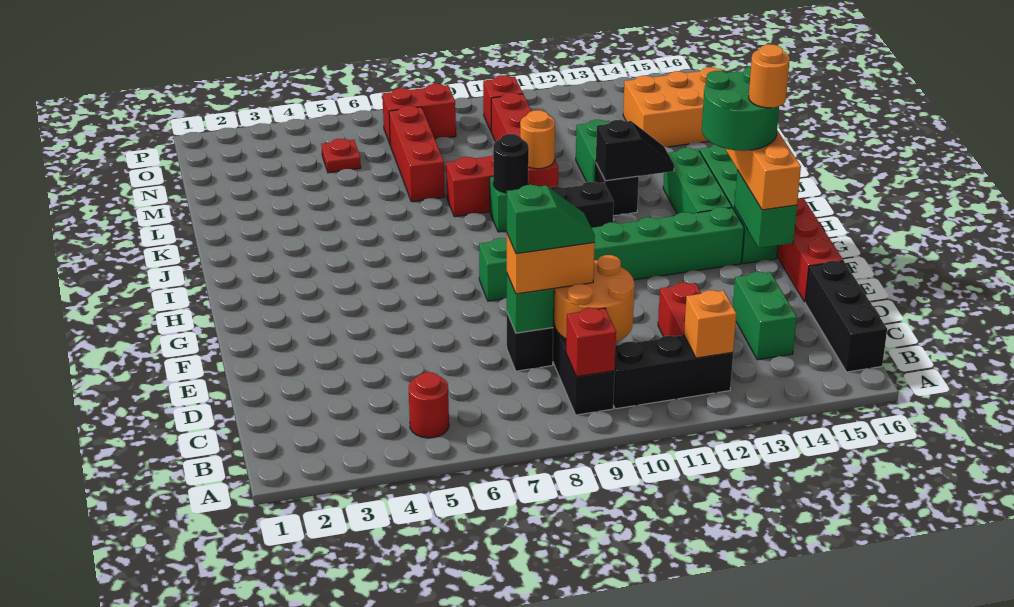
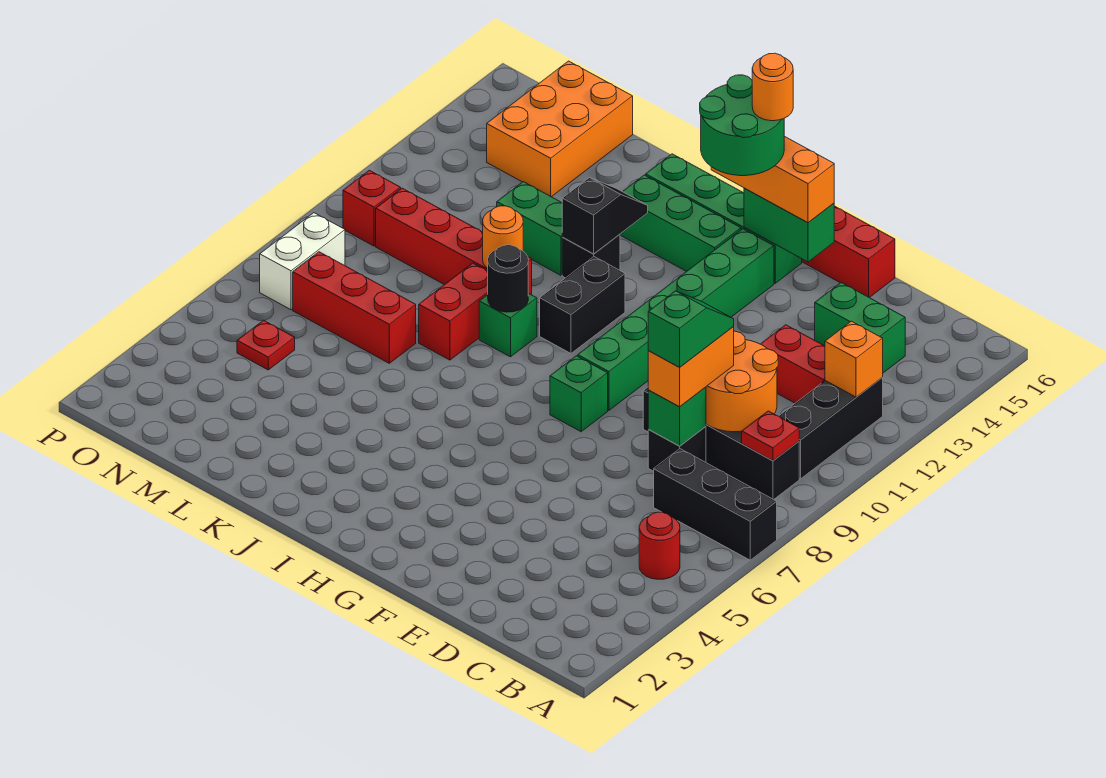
red 1x1 brick [566,308,616,377] -> red 1x1 plate [742,411,799,461]
black 1x3 brick [805,261,887,372] -> black 1x3 brick moved to [654,449,777,560]
red 1x2 brick [382,84,456,144] -> white 1x2 brick [260,213,345,310]

